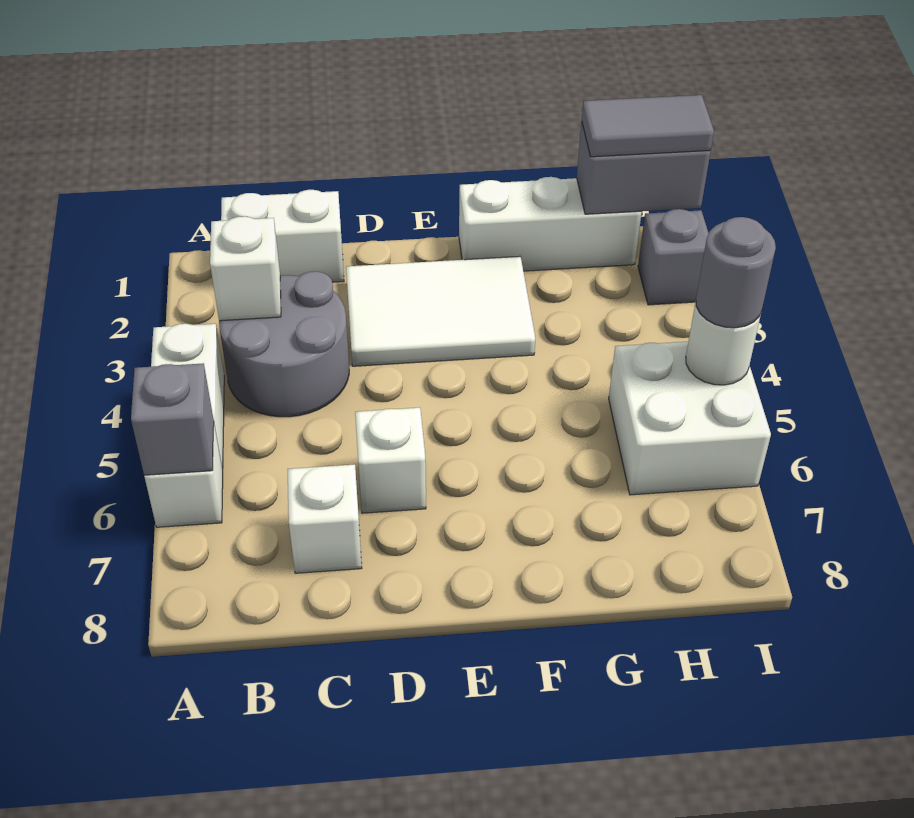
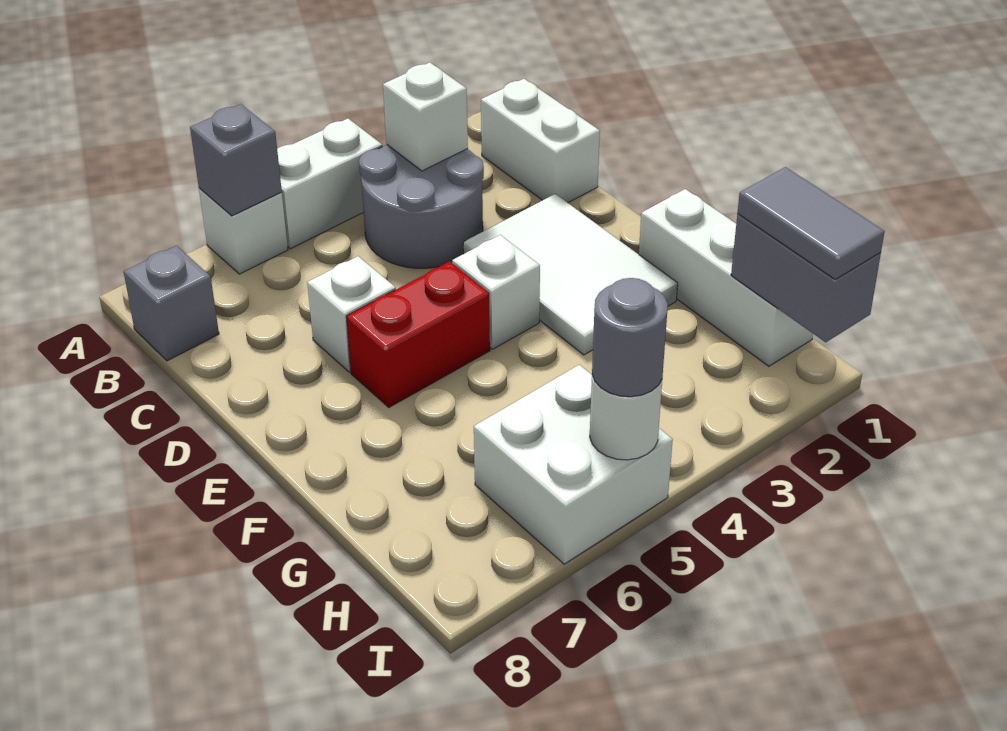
white 1x1 brick [288,464,362,573] -> white 1x1 brick moved to [452,235,540,349]
none -> red 1x2 brick [346,261,490,407]
grey 1x1 brick [638,209,709,305] -> grey 1x1 brick moved to [124,246,219,361]

